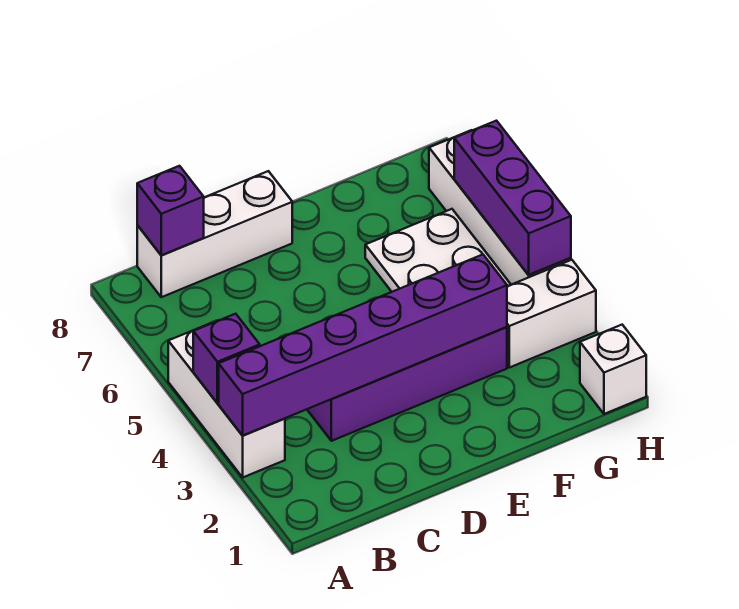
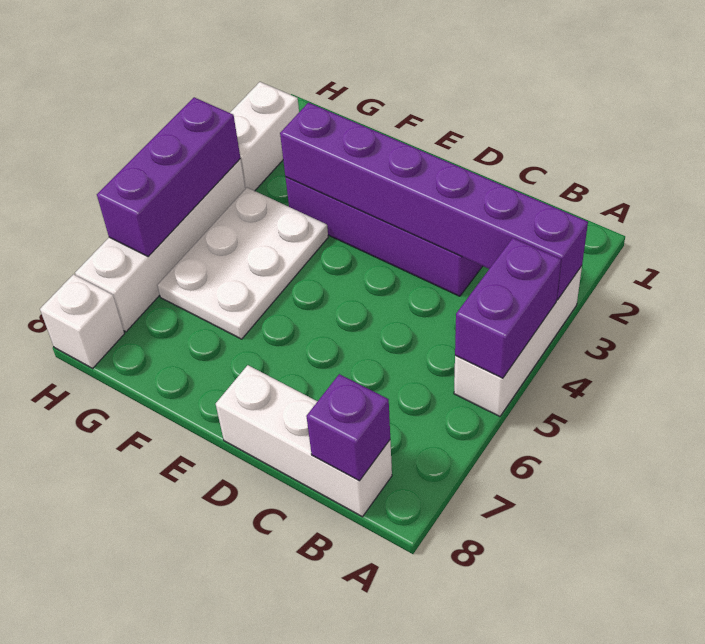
purple 1x1 brick [193,314,260,403] -> purple 1x2 brick [455,238,561,378]
white 1x2 brick [507,260,596,368] -> white 1x2 brick turned to [230,82,299,191]
white 1x1 brick [580,325,646,414] -> white 1x1 brick moved to [40,274,124,368]

